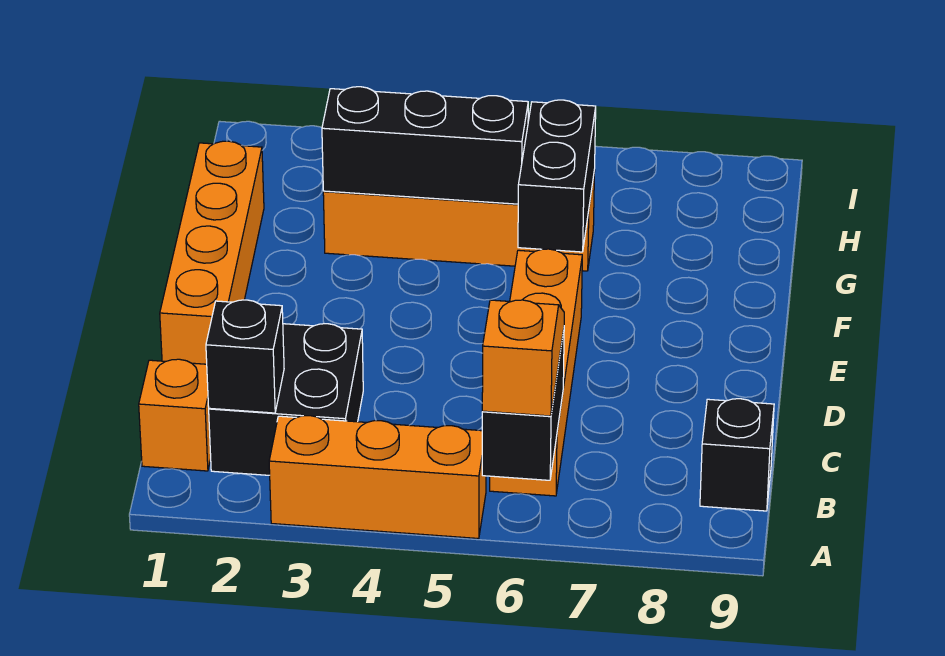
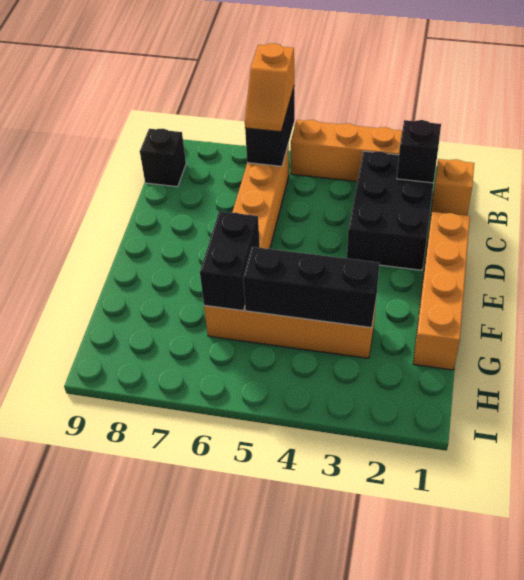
black 2x2 brick [209,324,363,475] -> black 2x3 brick [347,151,433,270]

